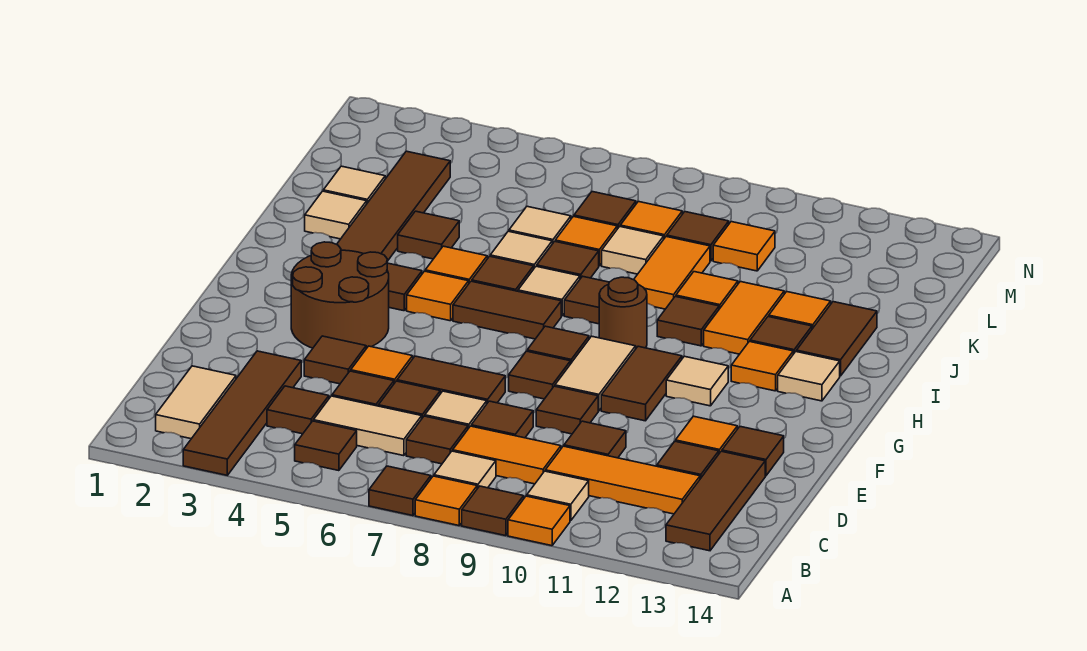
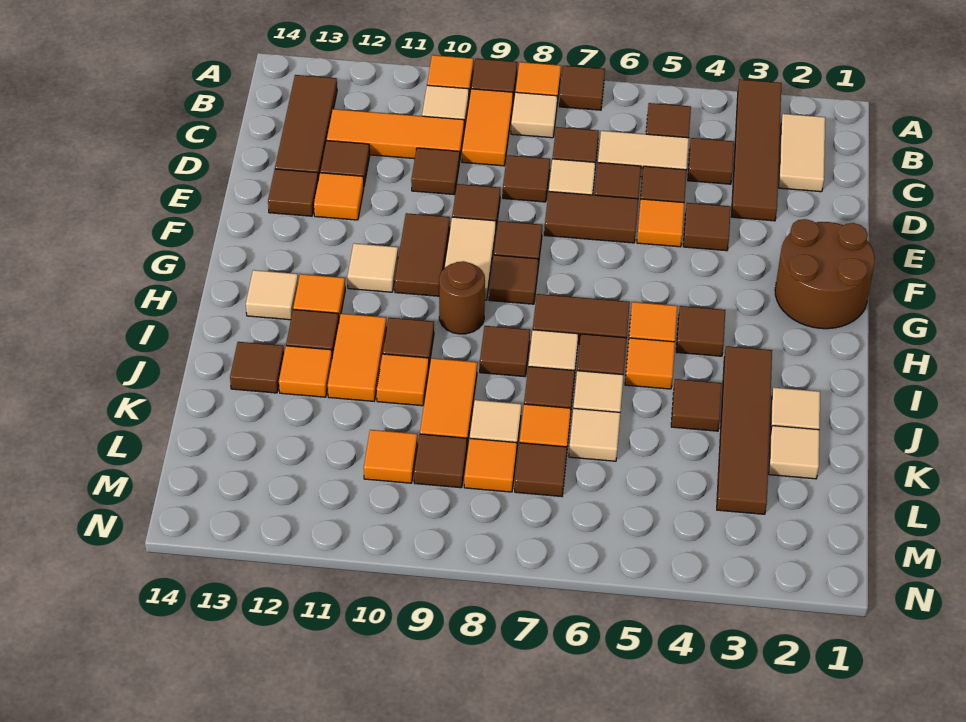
orange 1x2 tile [453,426,561,484] -> orange 1x2 tile turned to [462,89,513,166]
brown 2x2 round brick [291,242,389,349] -> brown 2x2 round brick moved to [775,219,875,329]
brown 1x2 tile [796,302,877,376] -> brown 1x1 tile [230,342,284,393]

